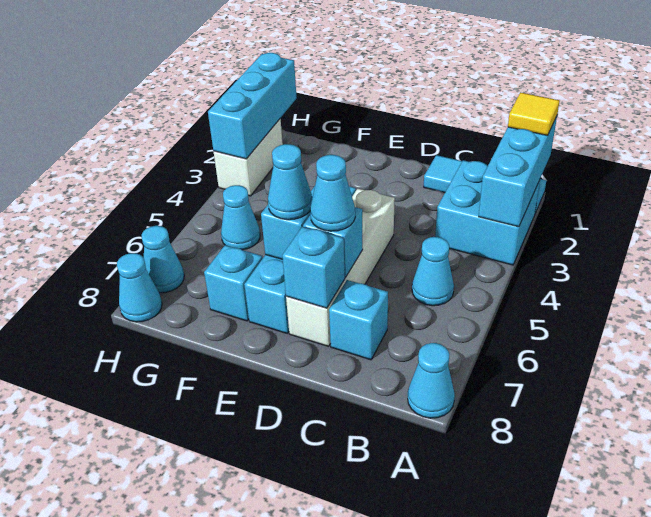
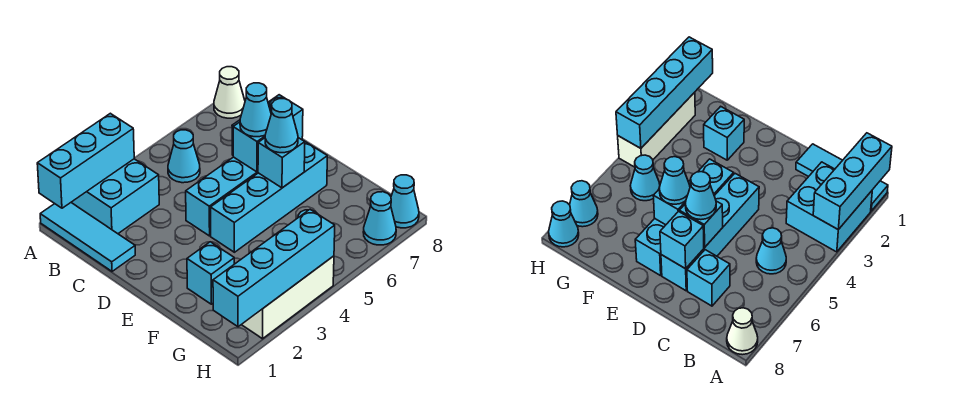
yellow 1x1 tile [508,92,559,136] -> none
cyan 1x1 cone [408,343,455,418] -> white 1x1 cone [214,67,245,118]
white 1x4 brick [286,189,395,346] -> cyan 1x4 brick [186,157,258,236]
cyan 1x1 brick [204,245,263,321] -> cyan 1x1 brick moved to [187,242,234,304]
cyan 1x3 brick [208,53,297,159] -> cyan 1x4 brick [213,210,335,327]
white 1x2 brick [214,119,283,196] -> white 1x3 brick [242,256,334,339]

